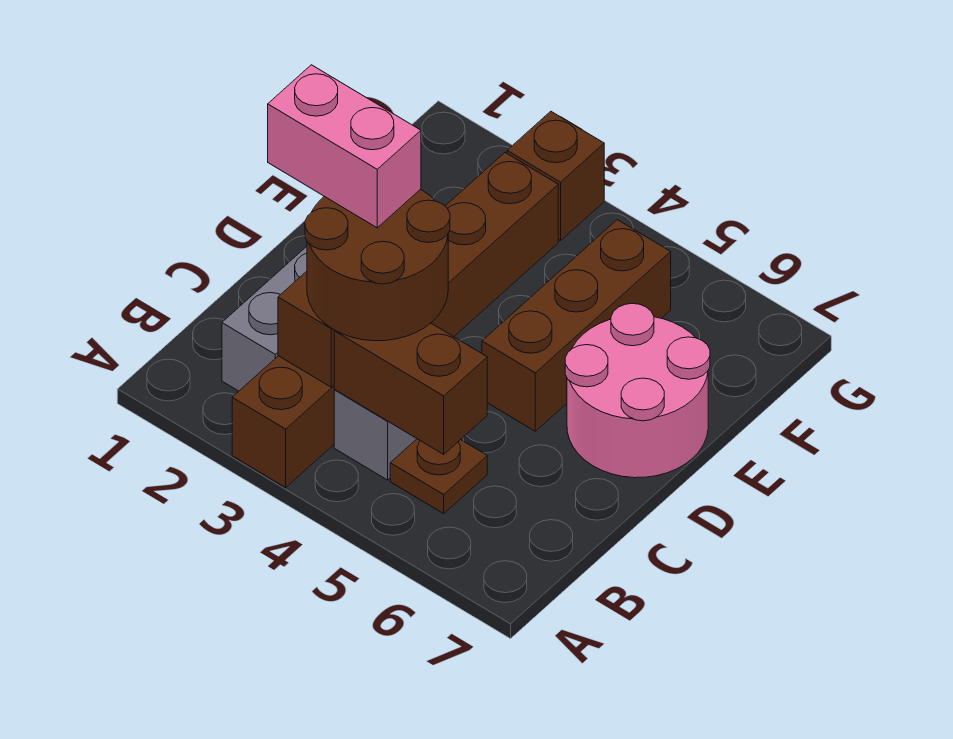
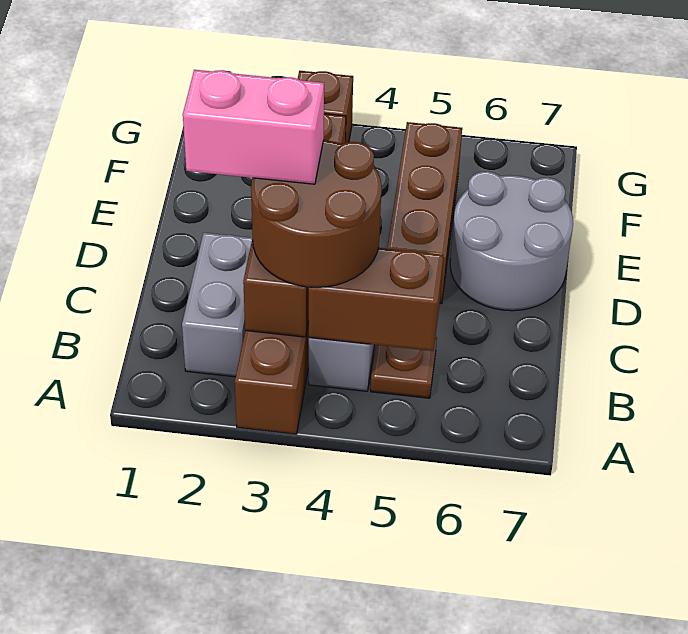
pink 2x2 round brick [565,303,710,478] -> grey 2x2 round brick [450,171,573,311]

